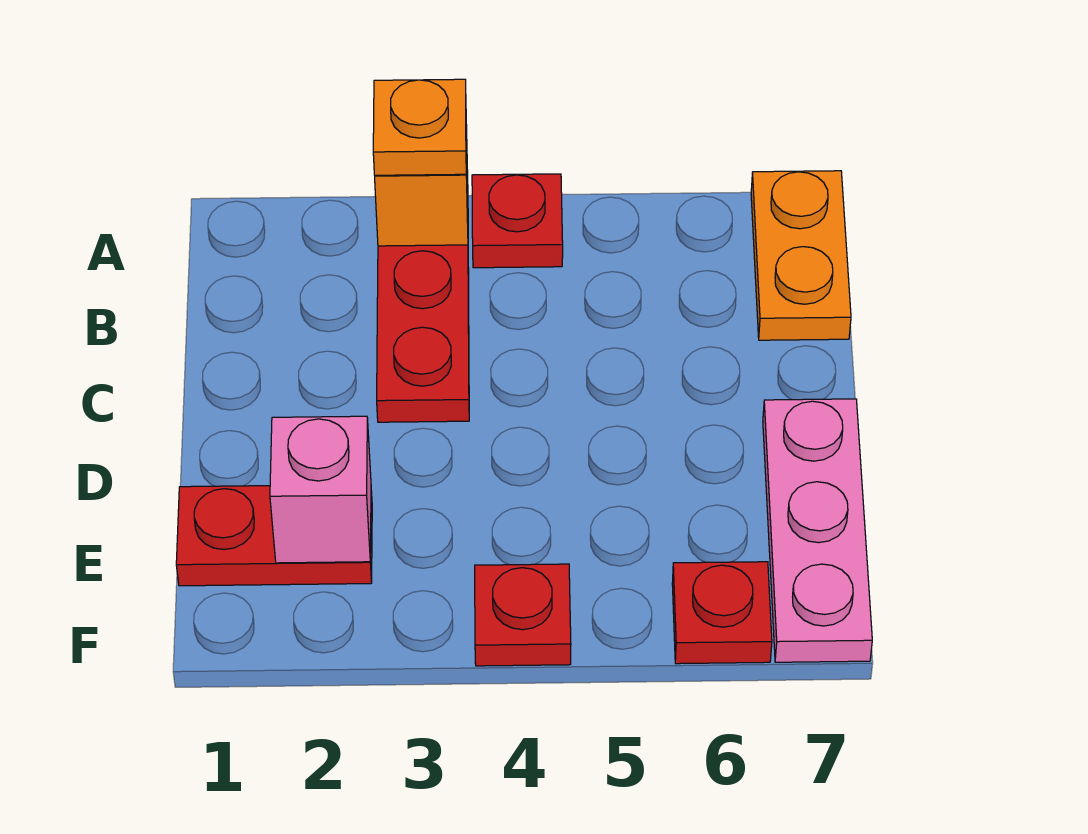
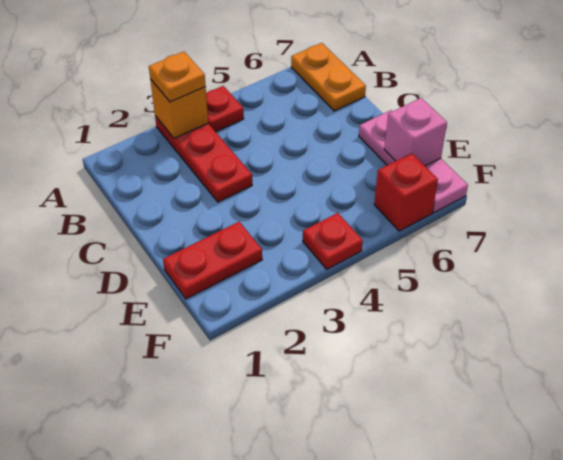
pink 1x1 brick [270,416,371,563] -> pink 1x1 brick moved to [384,98,447,166]
red 1x1 plate [672,562,772,664] -> red 1x1 brick [374,153,438,231]

